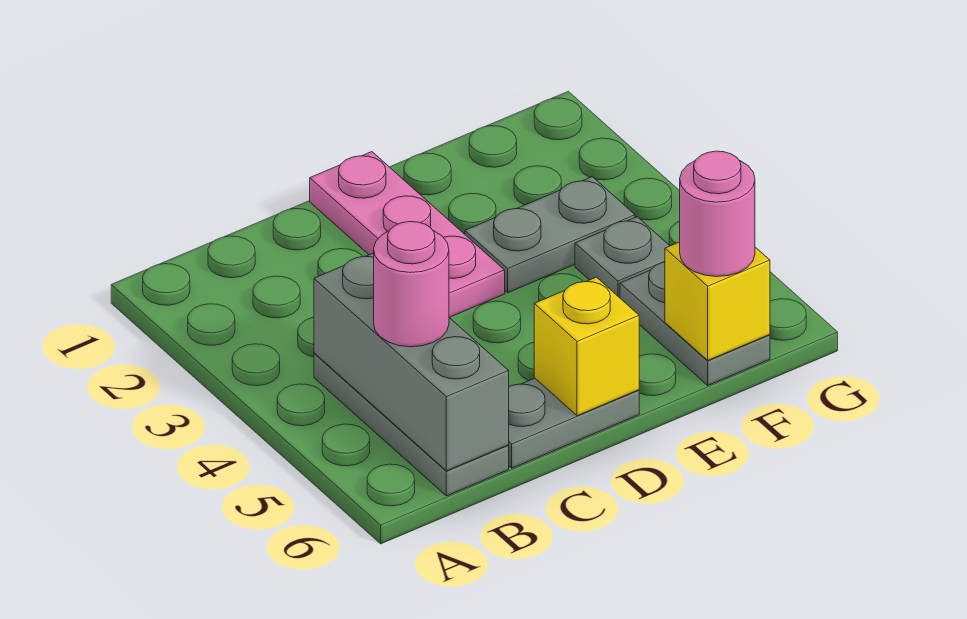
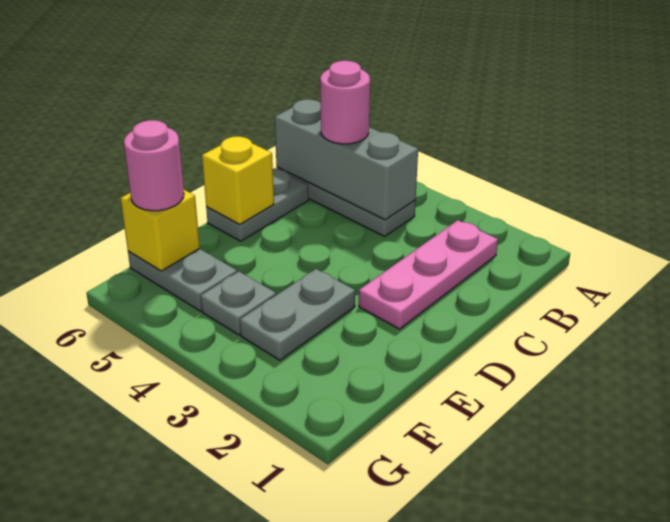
pink 1x3 plate [310,152,505,317] -> pink 1x3 plate turned to [359,220,498,329]

